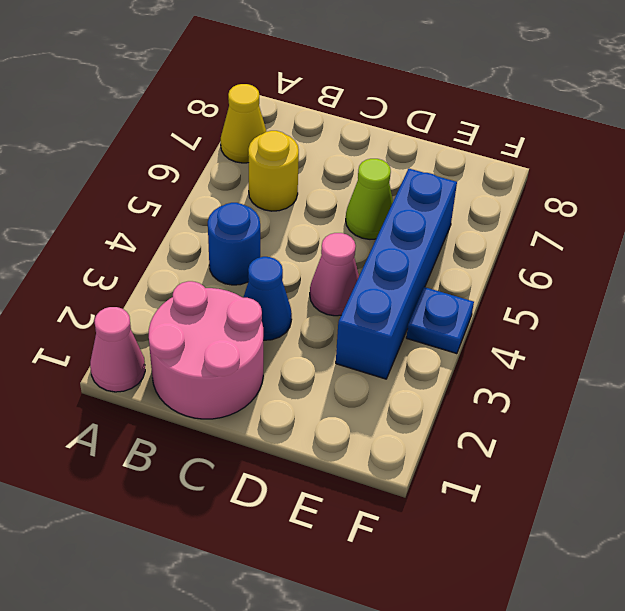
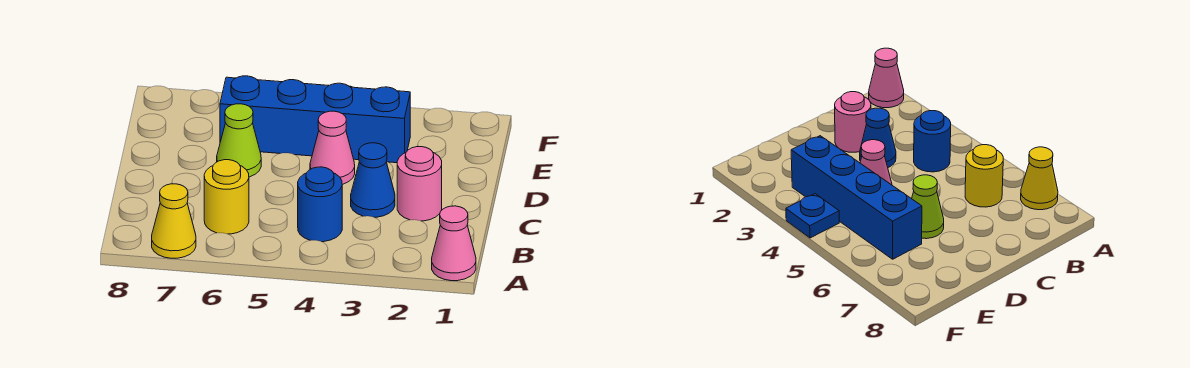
pink 2x2 round brick [149,281,263,419] -> pink 1x1 round brick [397,147,442,221]

